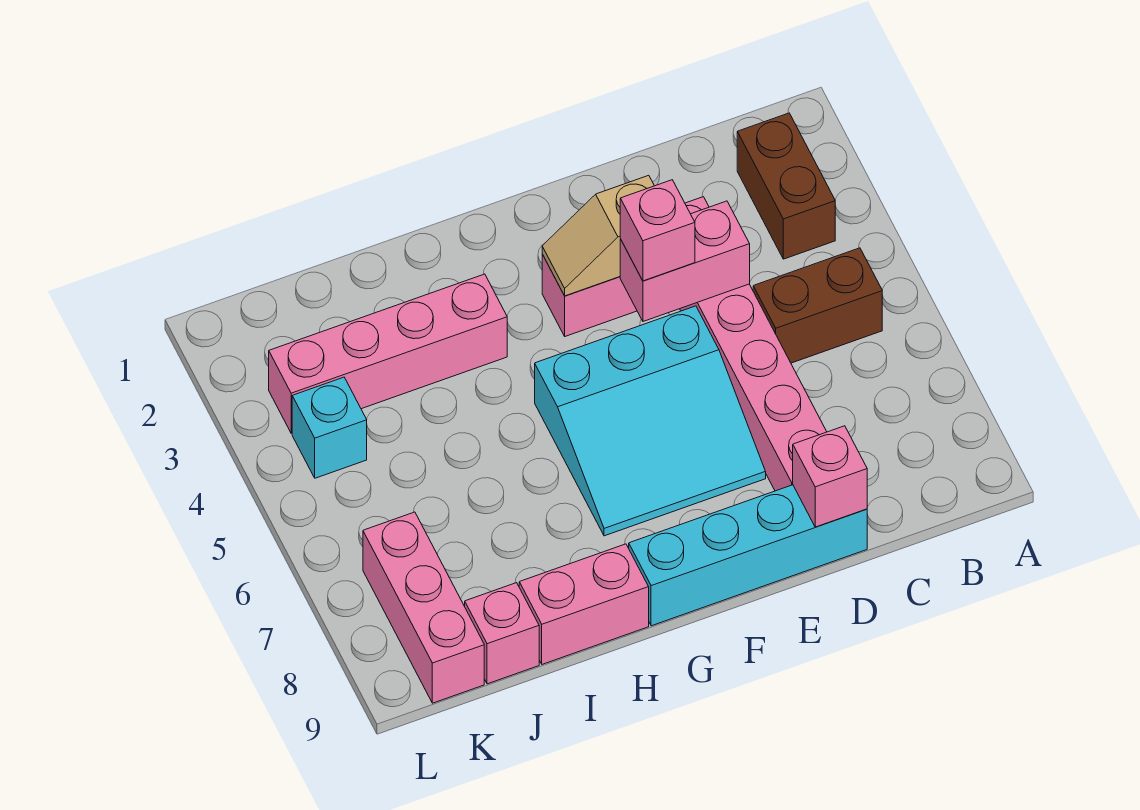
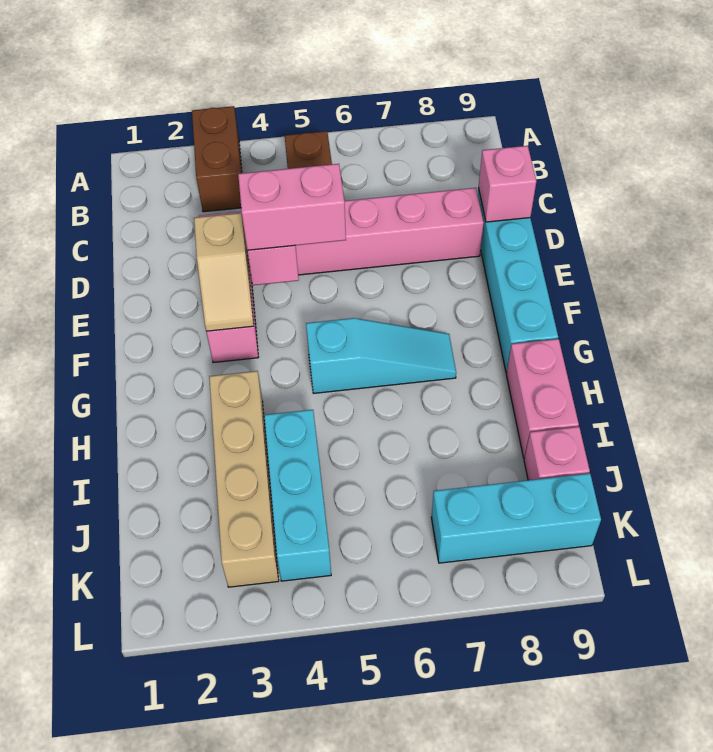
brown 1x2 brick [737,113,835,259] -> brown 1x2 brick turned to [192,106,242,212]
pink 1x1 brick [620,180,695,281] -> pink 1x2 brick [238,164,346,250]
cyan 3x3 slope [535,306,766,536] -> cyan 1x3 slope [306,318,456,393]
pink 1x4 brick [269,274,507,433] -> tan 1x4 brick [209,371,279,587]
cyan 1x1 brick [292,377,367,478] -> cyan 1x3 brick [264,410,331,581]
pink 1x3 brick [363,512,484,703] -> cyan 1x3 brick [431,473,601,563]

